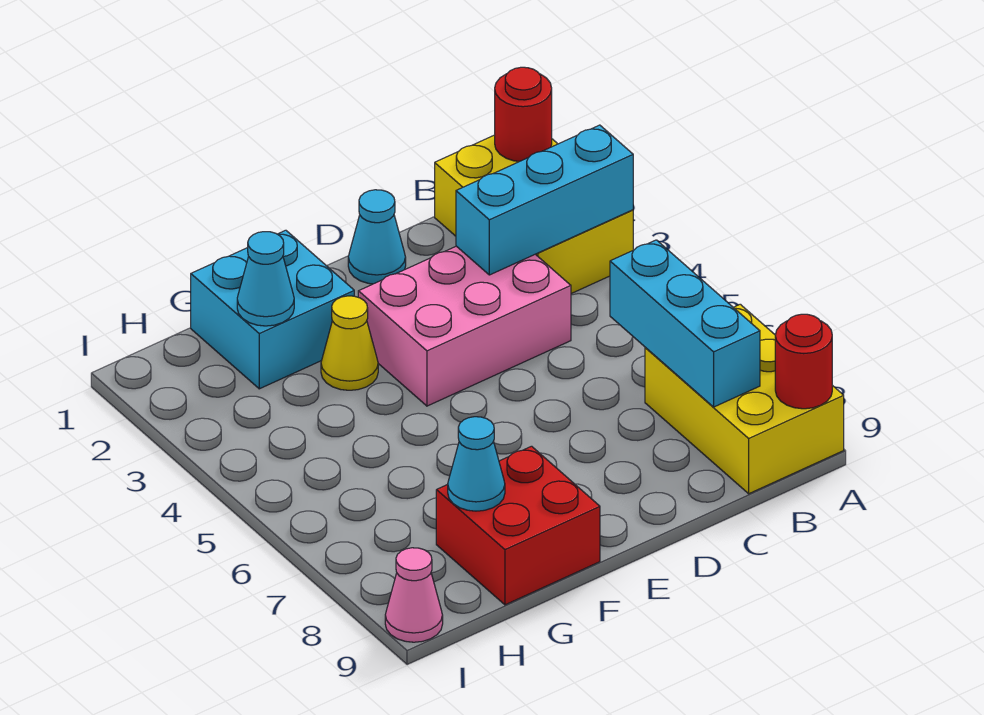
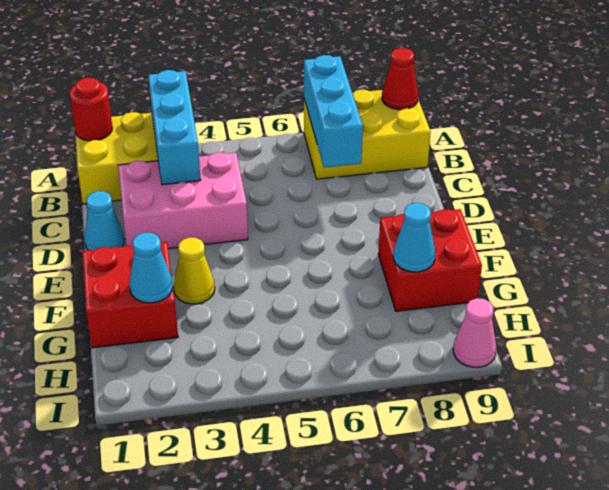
red 1x1 round brick [775,314,832,409] -> red 1x1 cone [382,48,418,110]
cyan 1x3 brick [610,240,760,407] -> cyan 1x3 brick turned to [304,55,363,168]
pink 2x3 brick [358,246,571,406] -> pink 2x3 brick turned to [118,152,248,249]
cyan 2x2 brick [191,230,354,389] -> red 2x2 brick [82,242,178,348]

